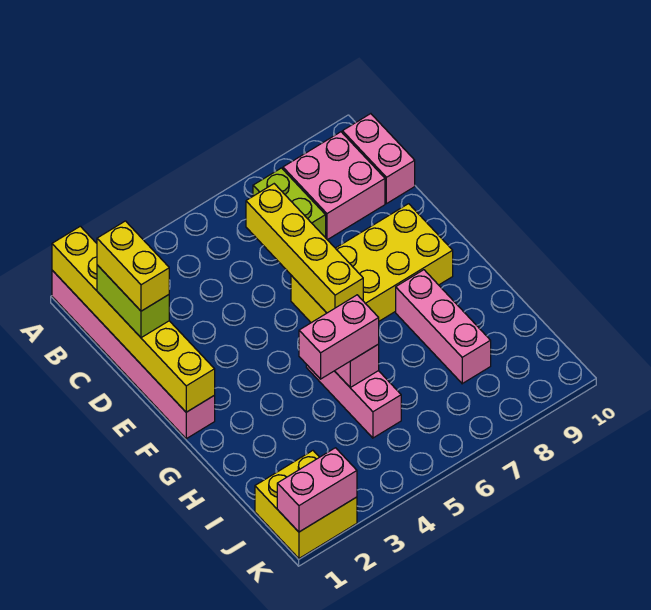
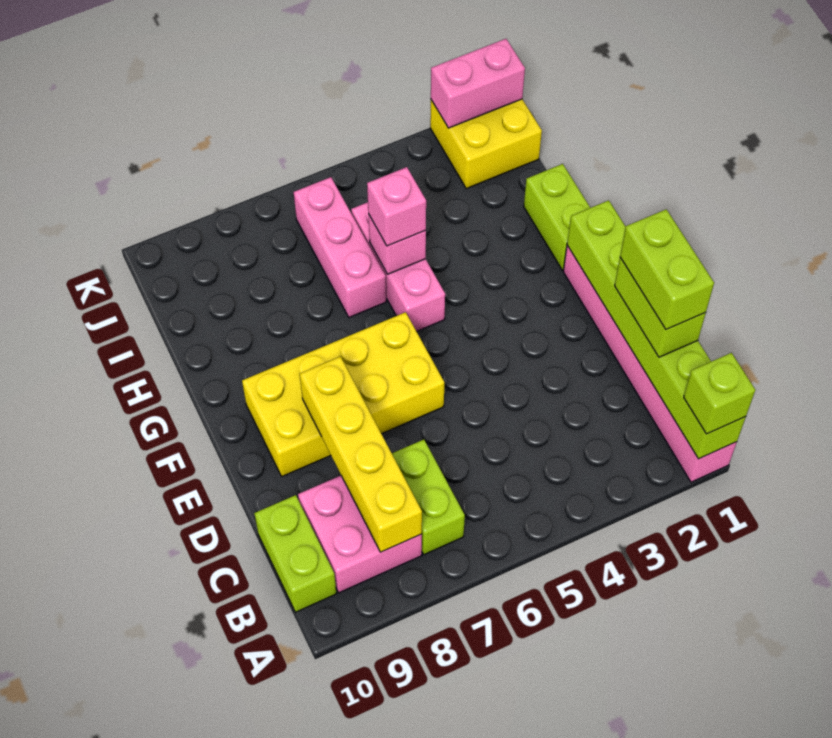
yellow 1x6 brick [52,226,215,412] -> lime 1x6 brick [567,200,746,459]
none -> lime 1x1 brick [684,353,755,434]
pink 1x2 brick [342,114,415,204] -> lime 1x2 brick [254,495,336,612]
yellow 1x2 brick [97,221,169,311] -> lime 1x2 brick [620,209,714,329]
yellow 1x4 brick [246,184,363,313] -> yellow 1x4 brick moved to [300,356,422,552]
none -> lime 1x2 brick [524,164,590,270]
pink 1x3 brick [396,270,491,384] -> pink 1x3 brick moved to [293,177,386,318]
pink 1x2 brick [299,295,379,379] -> pink 1x1 brick [367,167,426,246]

